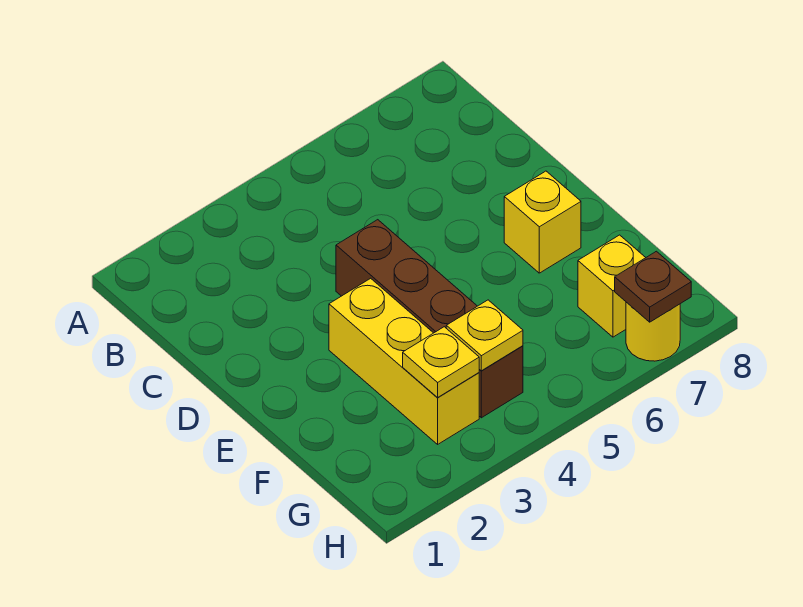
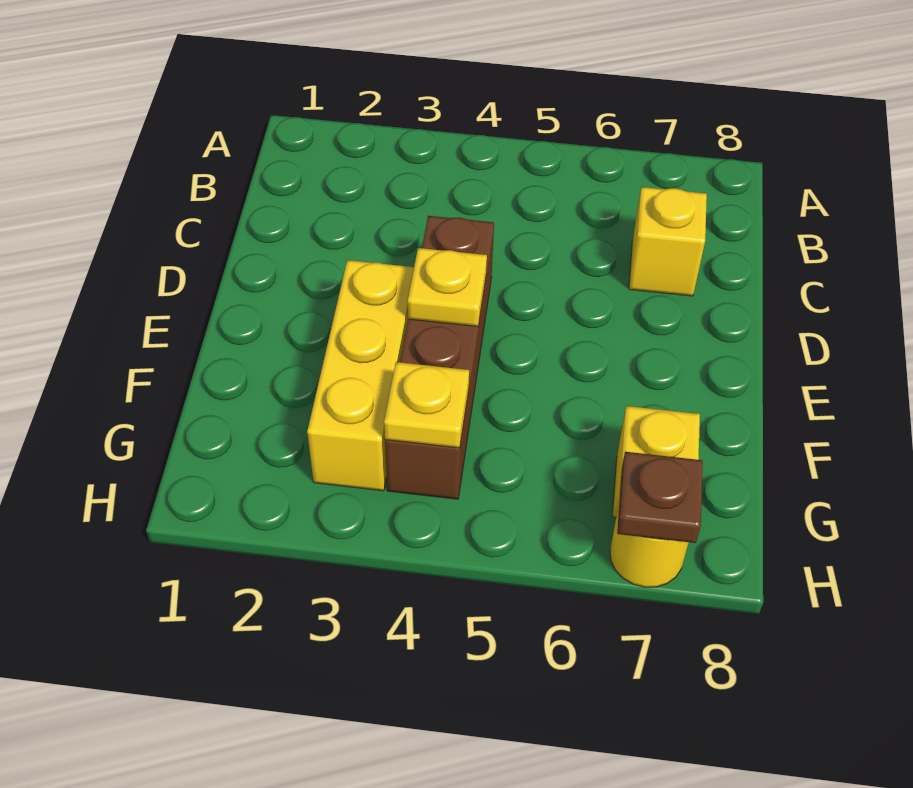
yellow 1x1 brick [504,171,581,273] -> yellow 1x1 brick moved to [629,187,707,296]
yellow 1x1 plate [403,327,479,397] -> yellow 1x1 plate moved to [408,248,487,326]

